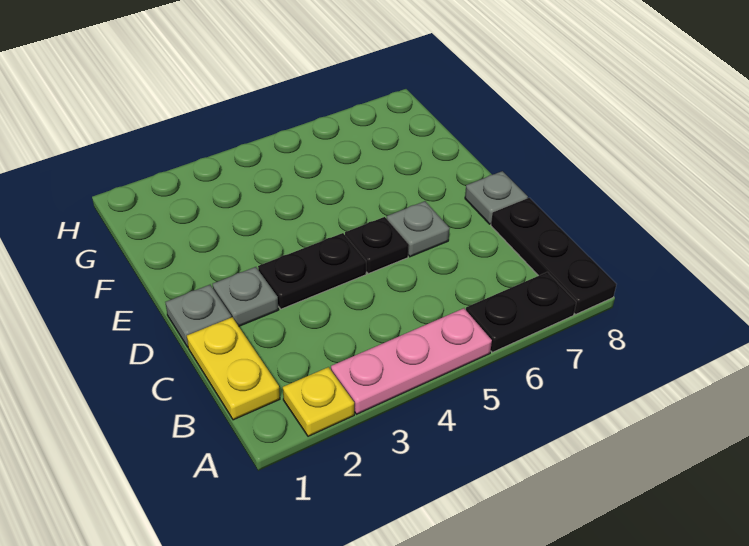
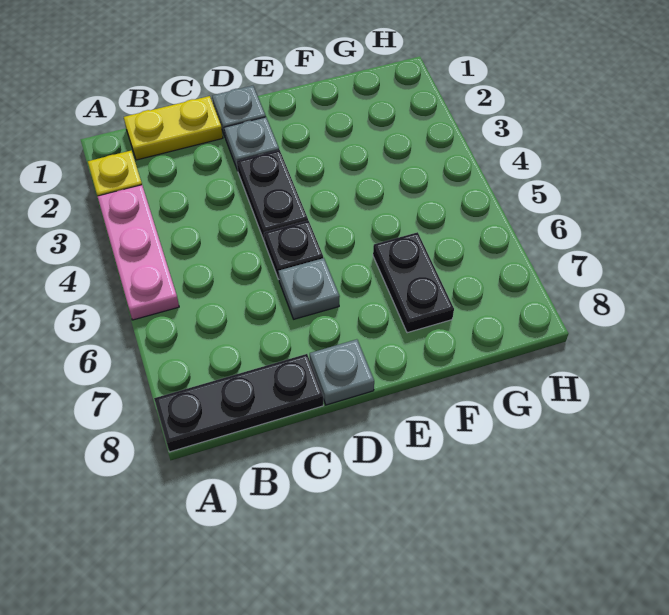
black 1x2 plate [466,272,576,352] -> black 1x2 plate moved to [373,232,454,333]

